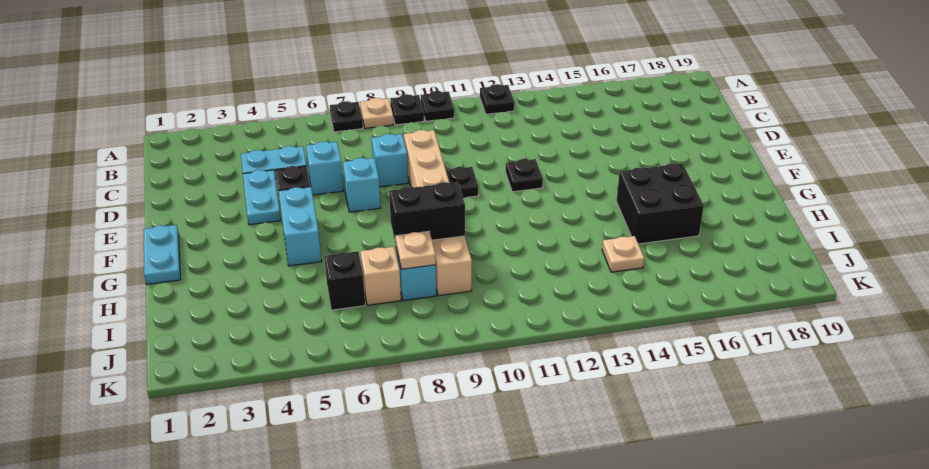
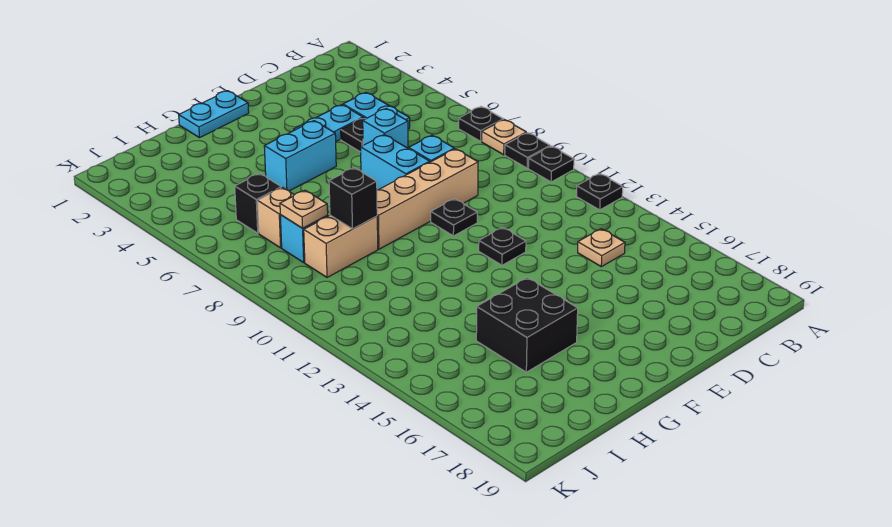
cyan 1x1 brick [343,158,381,212] -> cyan 1x2 brick [361,135,430,190]
black 1x2 brick [389,182,465,243] -> black 1x1 brick [329,168,377,229]
tan 1x1 plate [602,236,644,272] -> tan 1x1 plate moved to [578,229,625,267]

